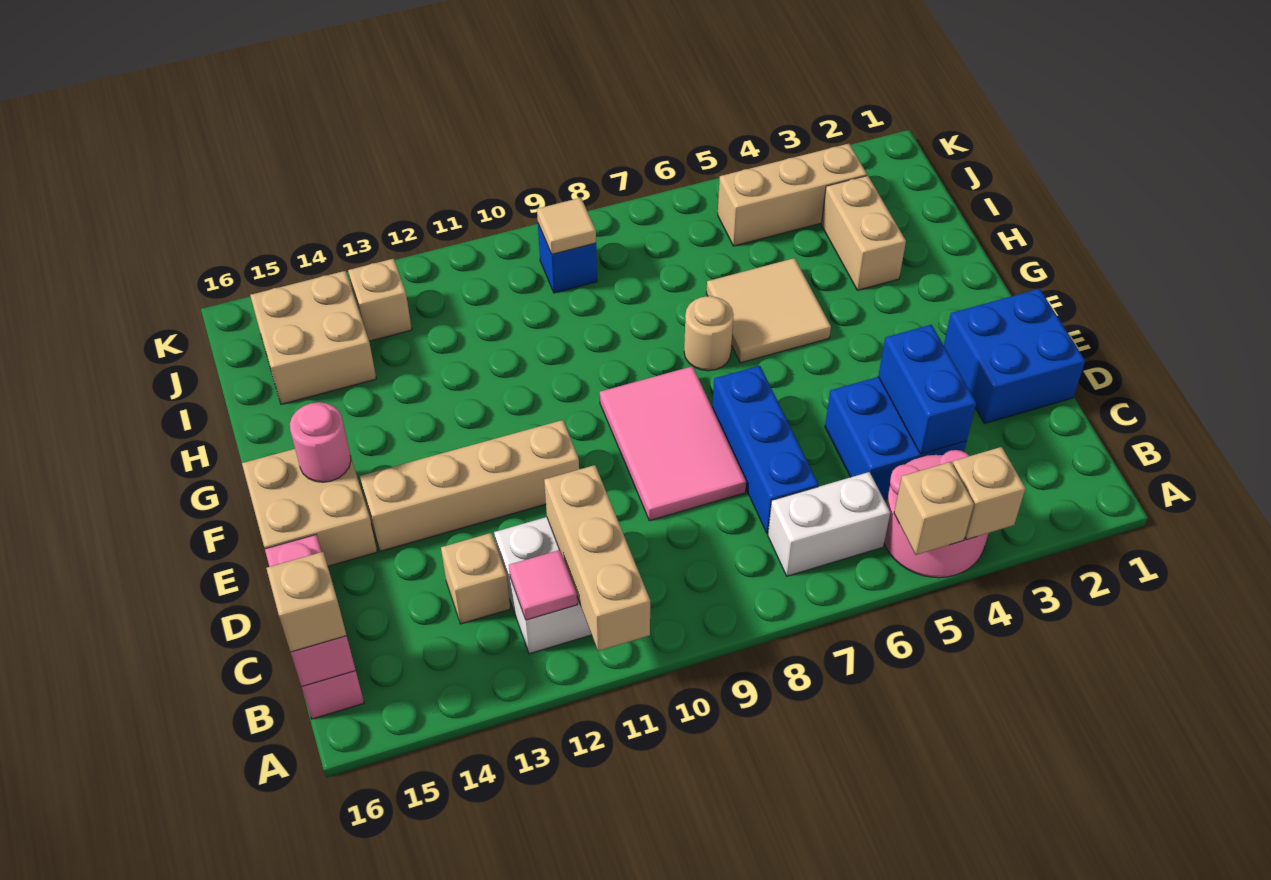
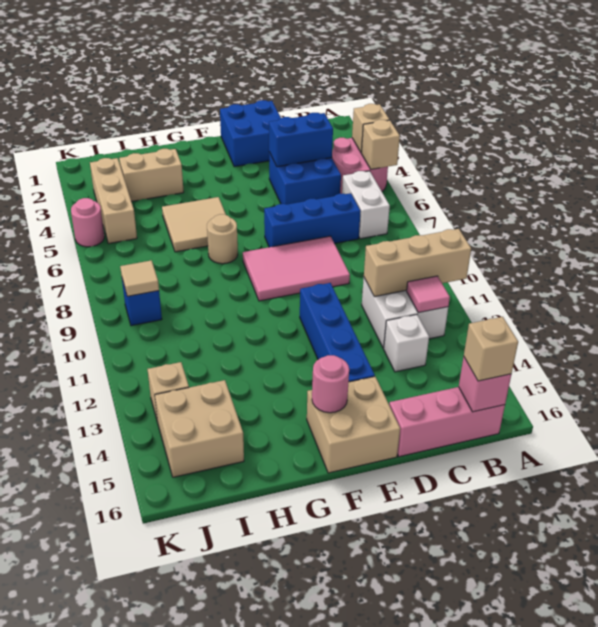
tan 1x1 brick [441,533,510,624] -> white 1x1 brick [384,315,429,372]
tan 1x4 brick [360,420,579,551] -> blue 1x4 brick [300,283,375,382]
none -> pink 1x1 round brick [71,198,104,247]

